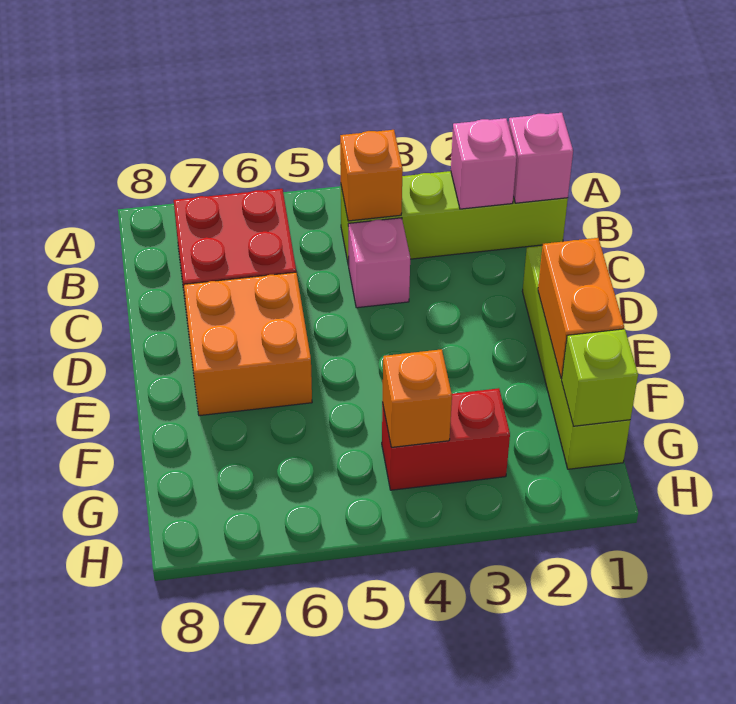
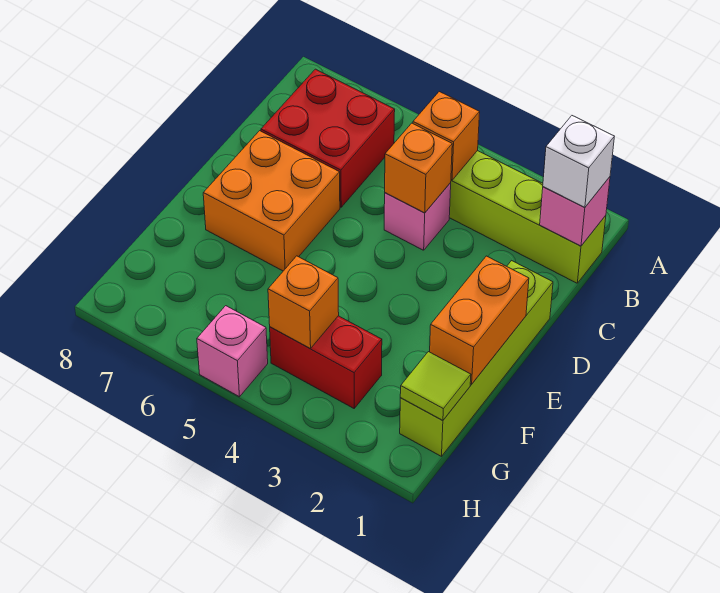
none -> white 1x1 brick [543,116,614,208]
pink 1x1 brick [451,118,517,209] -> pink 1x1 brick moved to [197,306,268,397]
none -> orange 1x1 brick [385,123,452,213]
lime 1x1 brick [562,329,638,426] -> lime 1x1 tile [400,352,471,421]

